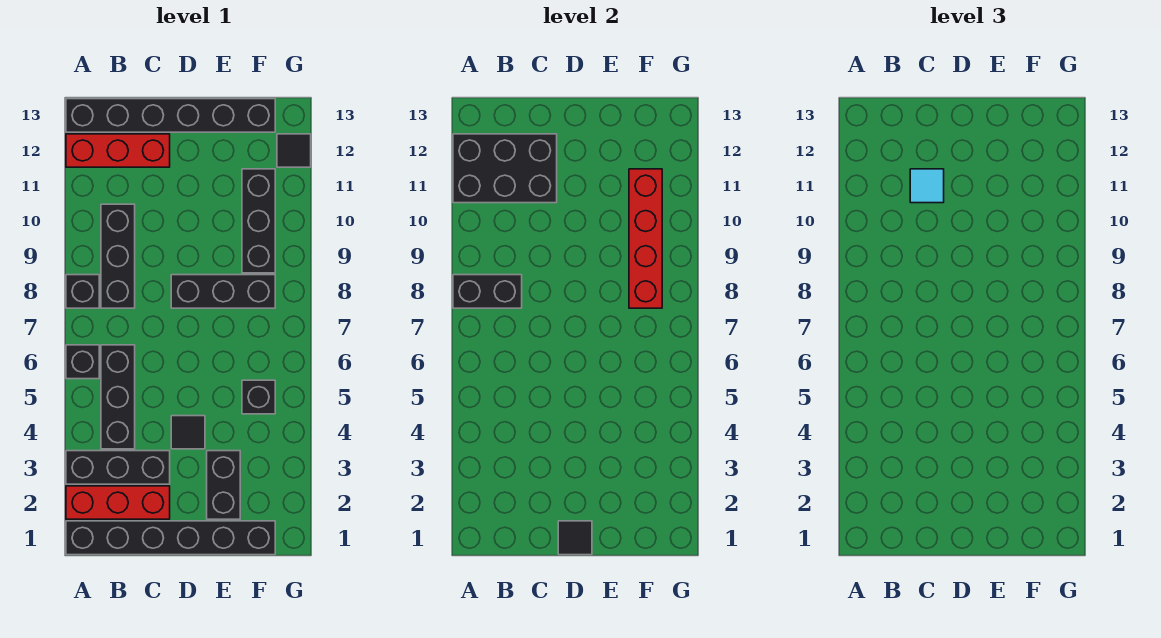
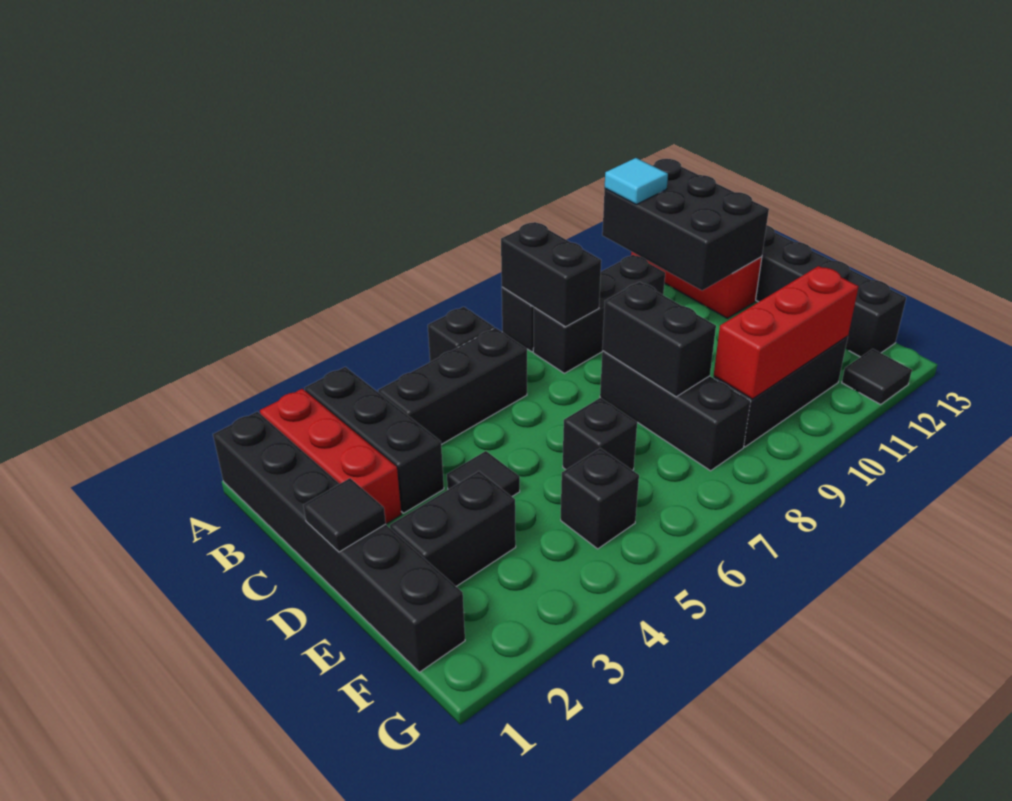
cyan 1x1 tile [910,169,944,203] -> cyan 1x1 tile moved to [605,158,668,204]
none -> black 1x2 brick [602,282,716,397]
none -> black 1x1 brick [563,398,637,470]
red 1x4 brick [629,169,662,308] -> red 1x3 brick [714,266,859,399]

